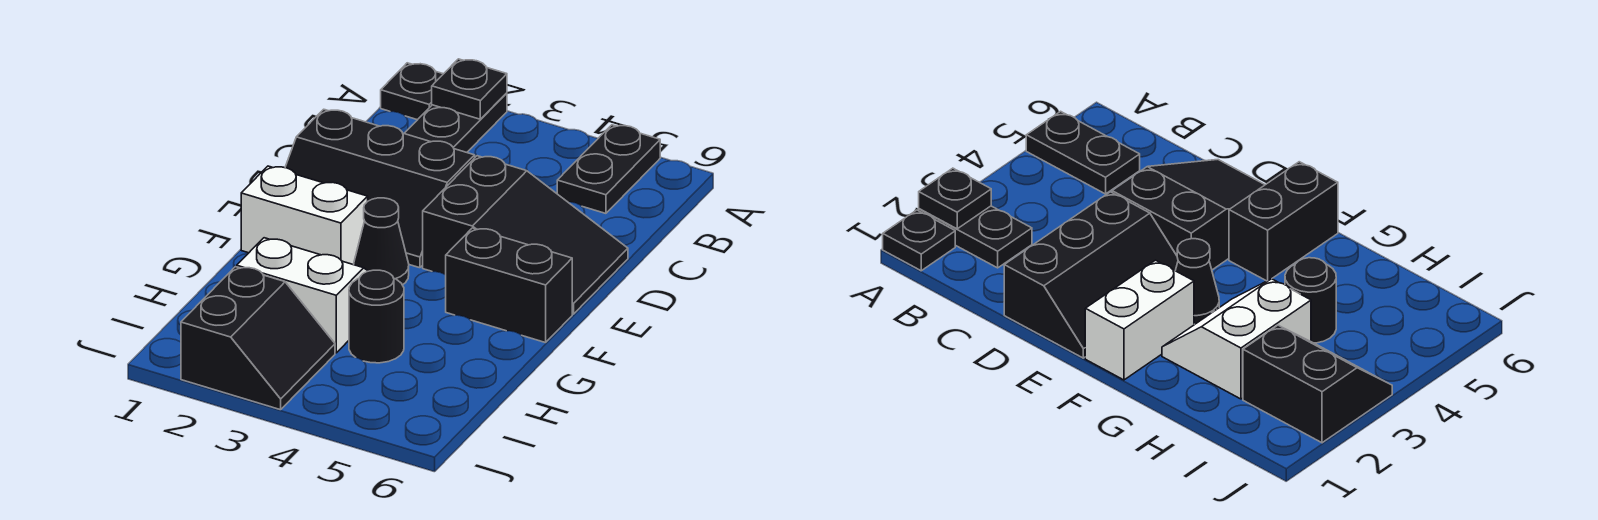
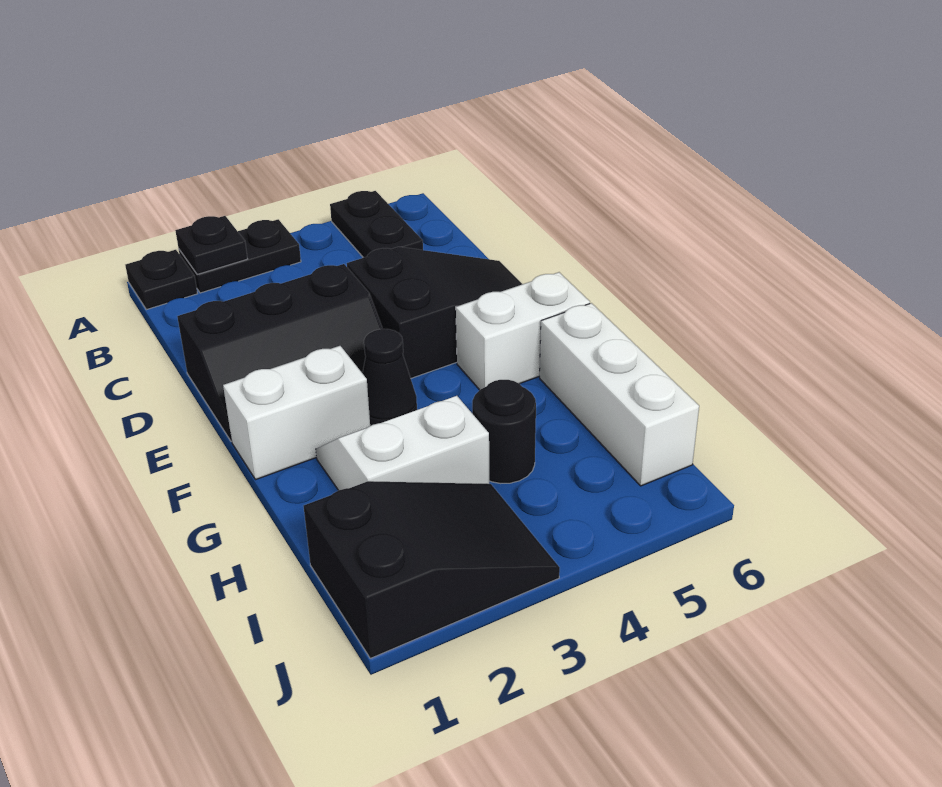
black 1x2 plate [404,93,507,152] -> black 1x2 plate turned to [179,219,301,293]
black 1x2 brick [446,228,572,343] -> white 1x2 brick [456,272,590,390]
none -> white 1x3 brick [540,303,699,486]
black 2x2 slope [181,267,335,410] -> black 2x3 slope [304,481,560,658]

